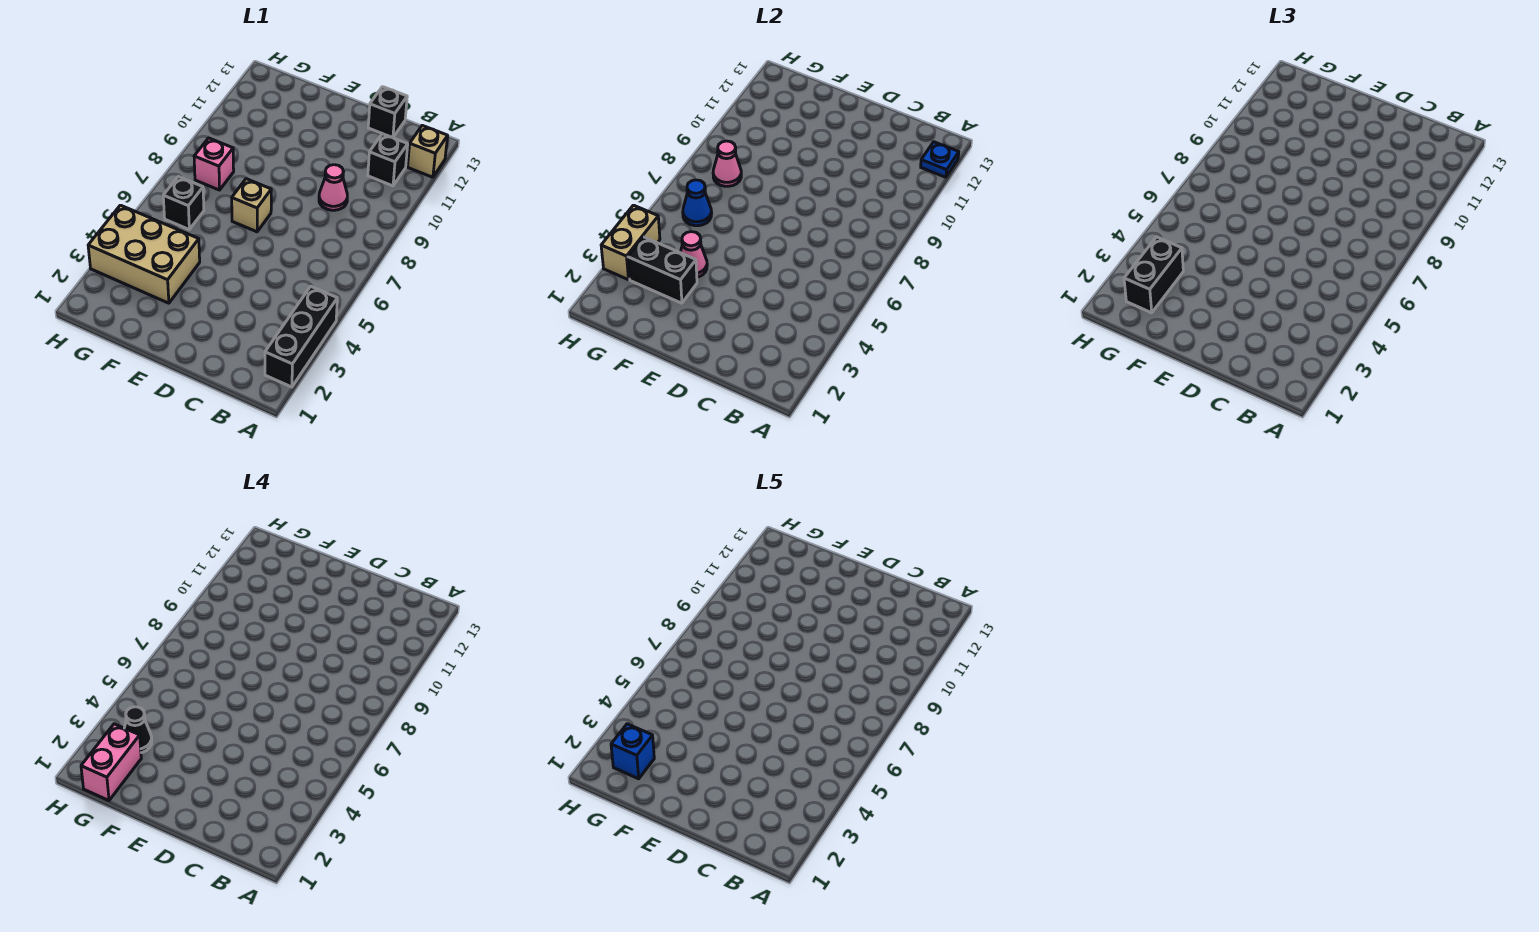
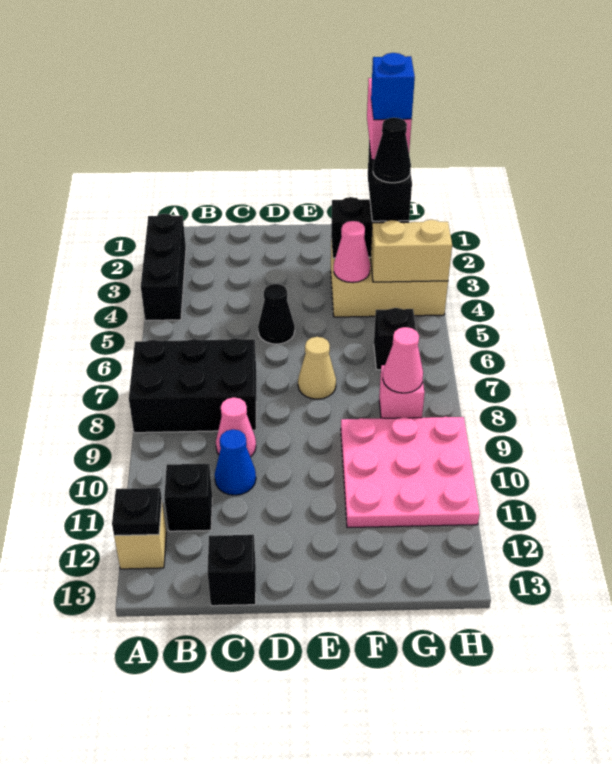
none -> black 2x3 brick [129,338,256,433]
blue 1x1 plate [921,142,959,177] -> black 1x1 plate [112,488,162,536]
none -> black 1x1 cone [258,284,295,344]
tan 1x1 brick [232,179,271,232] -> tan 1x1 cone [298,337,336,399]
none -> pink 3x3 plate [341,417,480,528]
blue 1x1 cone [683,180,712,226] -> blue 1x1 cone moved to [215,429,256,495]
tan 1x2 brick [601,205,660,280] -> tan 1x2 brick turned to [371,220,452,282]

